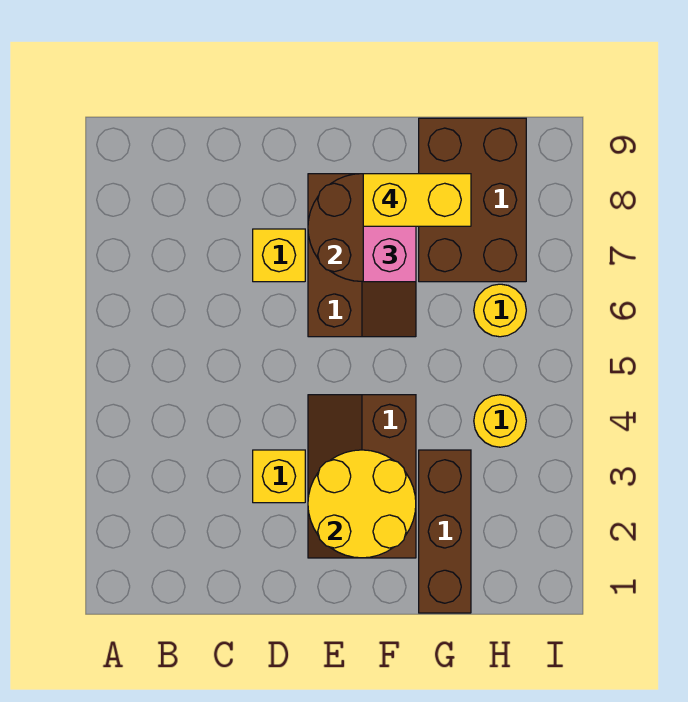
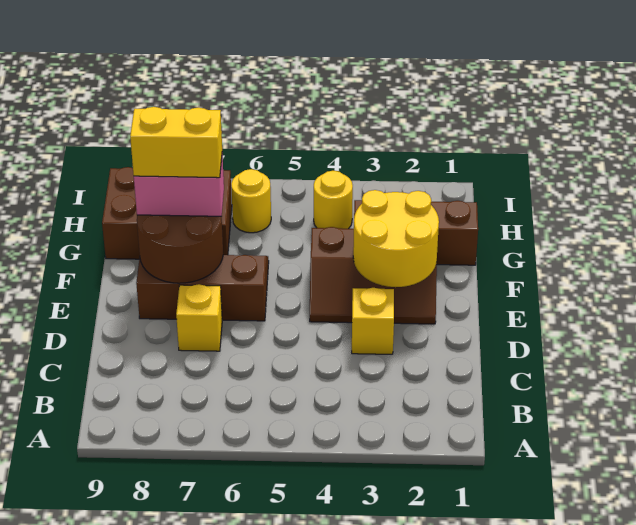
yellow 1x2 brick [363,174,471,226] -> yellow 1x2 brick turned to [130,107,222,178]

